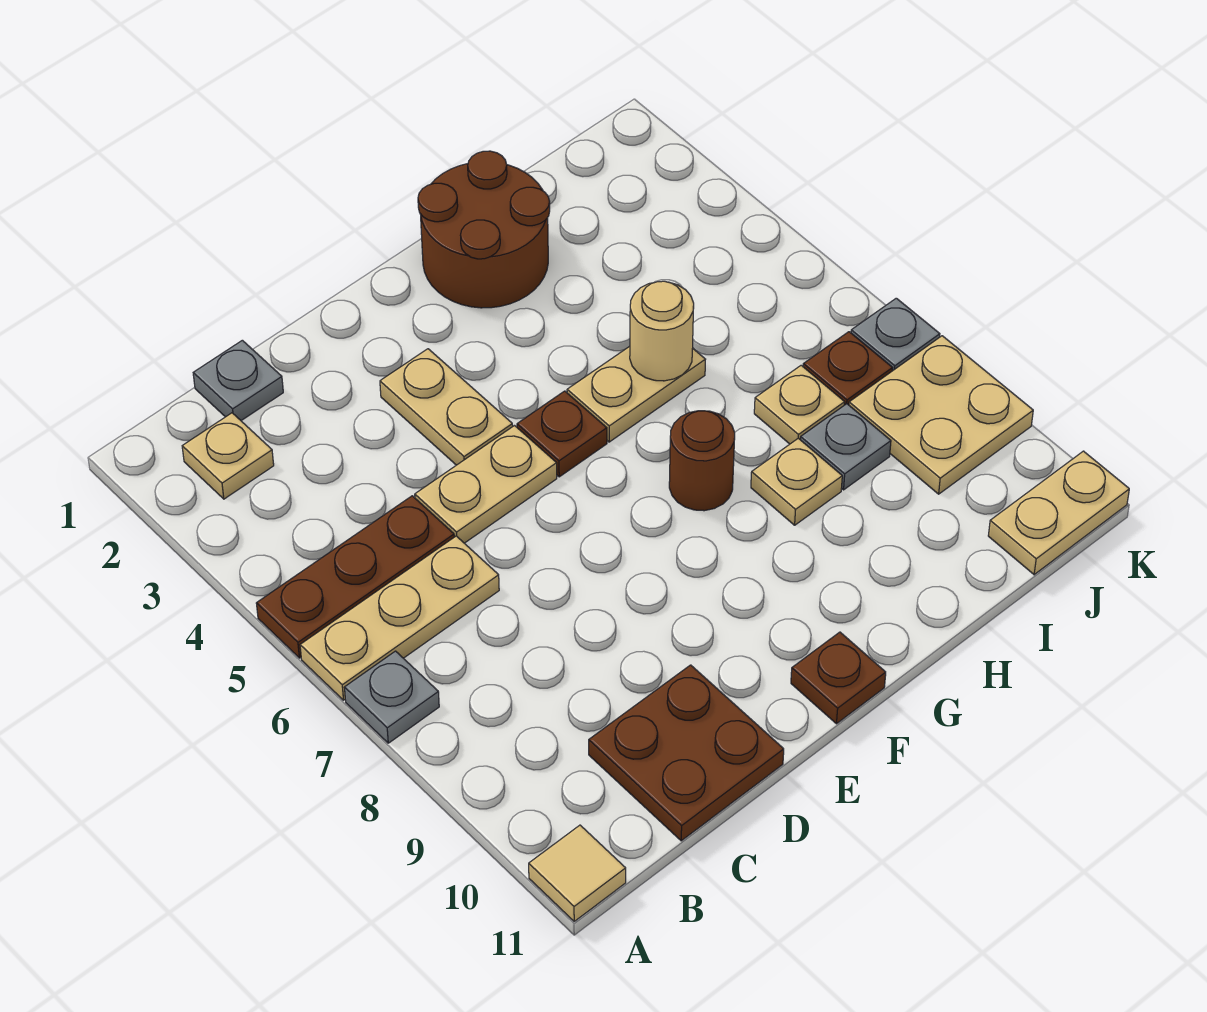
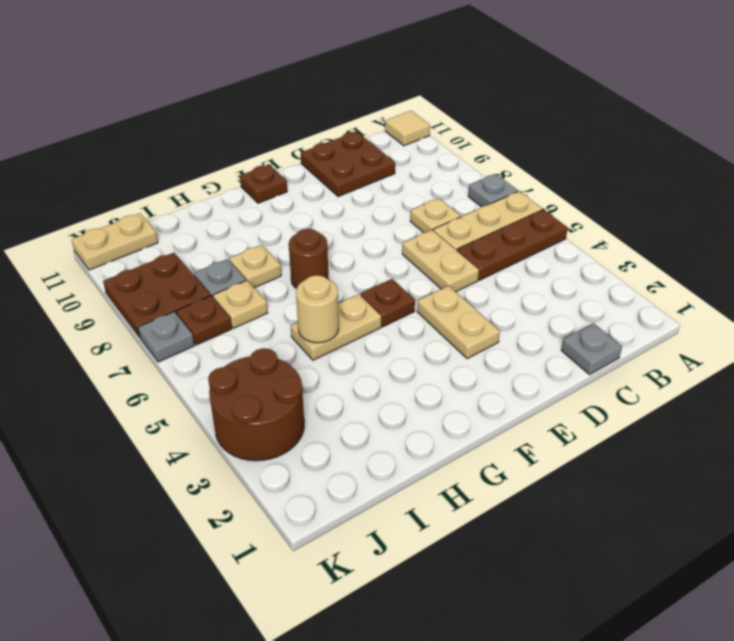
tan 1x1 plate [182,413,274,499] -> tan 1x1 plate moved to [410,198,461,233]
tan 1x2 plate [415,426,557,543] -> tan 1x2 plate turned to [402,230,479,292]
brown 2x2 round brick [418,151,550,308] -> brown 2x2 round brick moved to [208,348,304,461]
tan 2x2 plate [849,336,1033,494] -> brown 2x2 plate [103,253,210,337]

